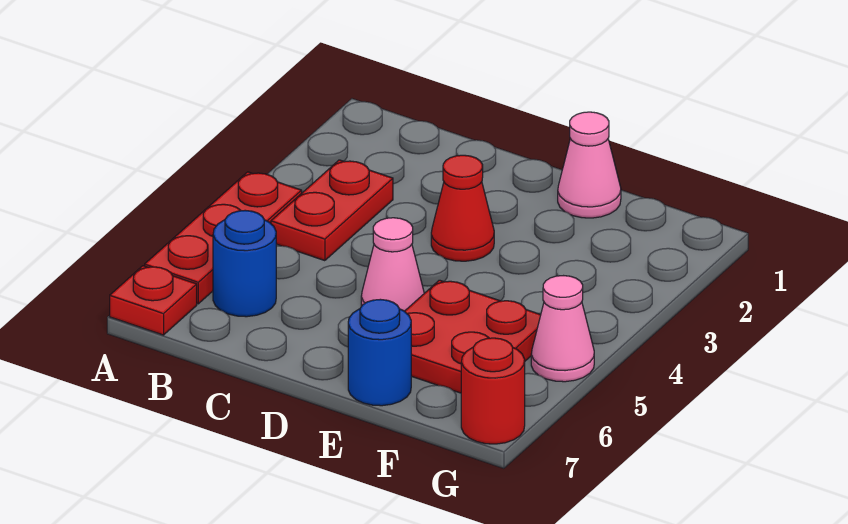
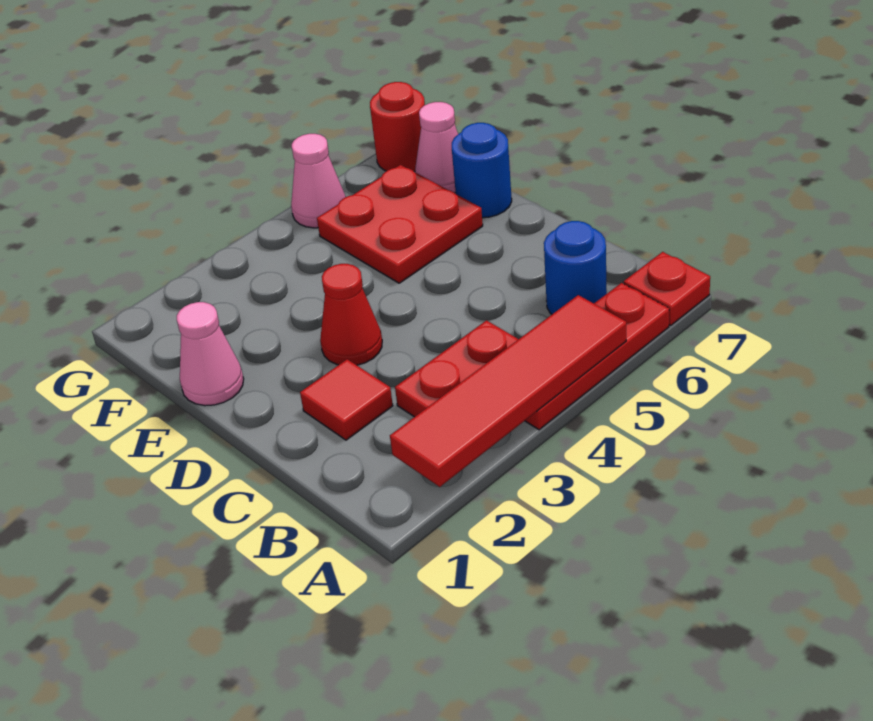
none -> red 1x4 tile [390,295,626,487]
none -> red 1x1 tile [300,359,393,440]
pink 1x1 cone [361,218,424,311] -> pink 1x1 cone moved to [415,102,458,193]

